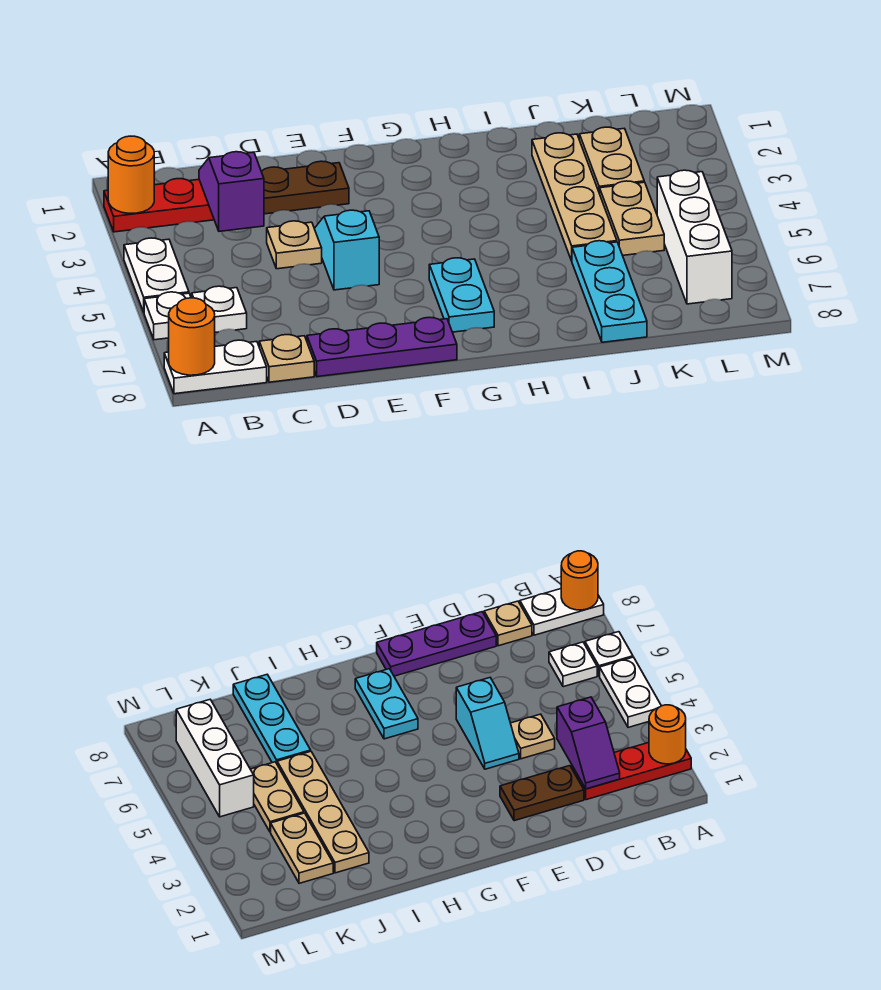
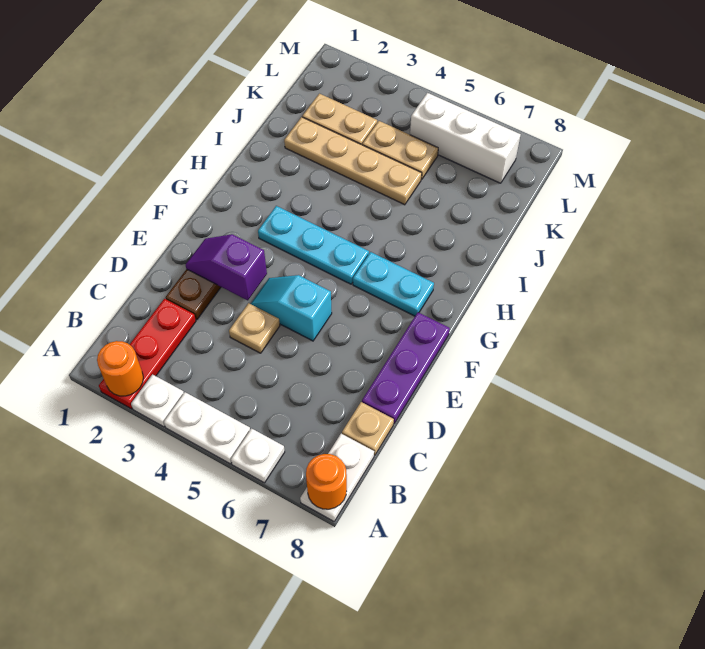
white 1x1 plate [192,286,247,332] -> white 1x1 plate moved to [131,374,184,427]
purple 1x2 slope [199,152,264,231] -> purple 1x2 slope moved to [186,234,267,300]
cyan 1x3 plate [572,241,647,342] -> cyan 1x3 plate moved to [258,206,369,284]

